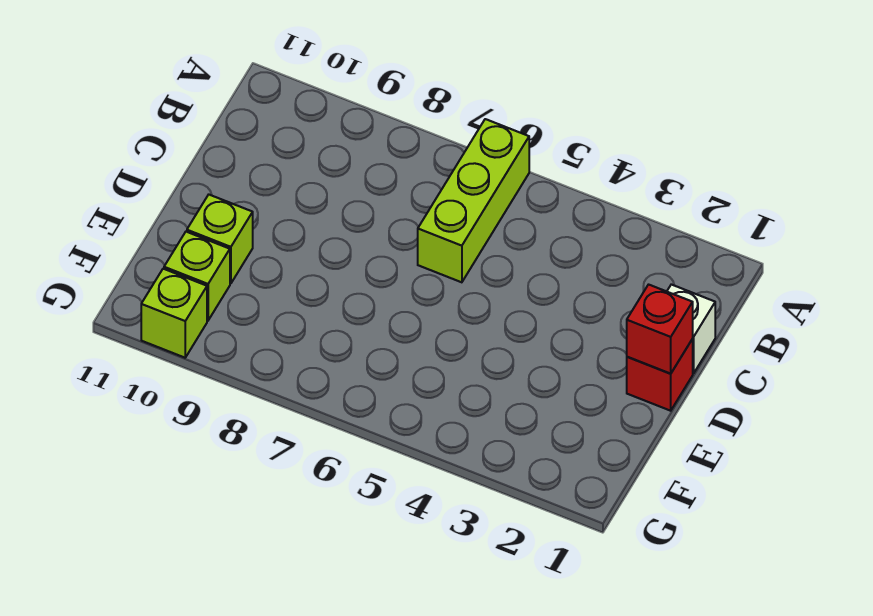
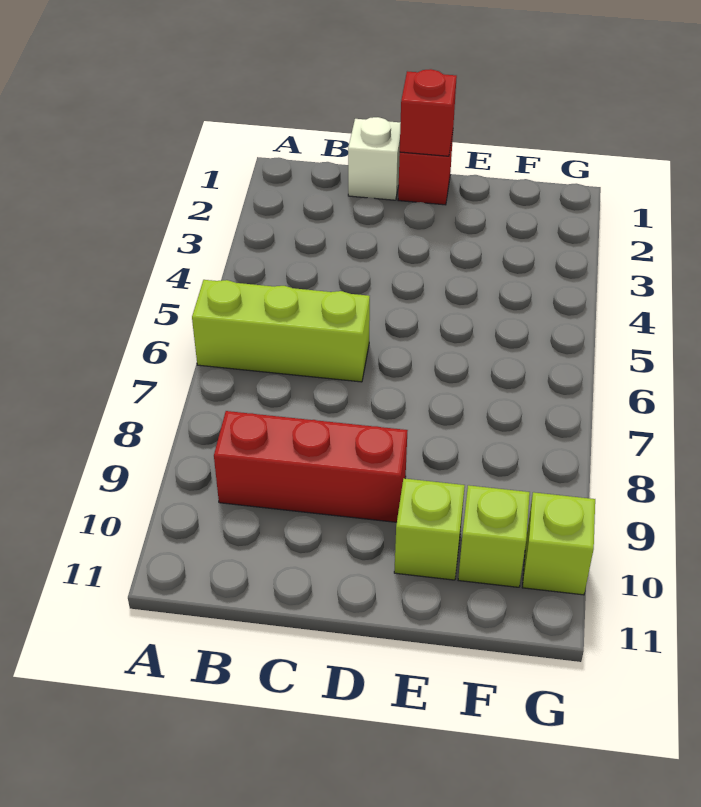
none -> red 1x3 brick [214,411,408,522]

